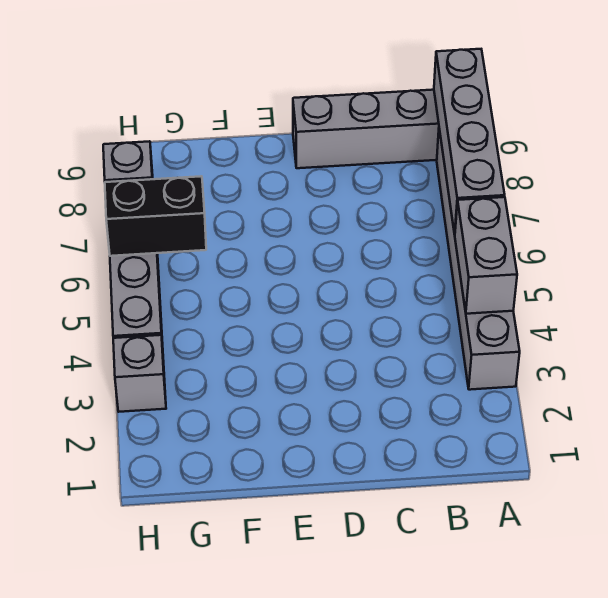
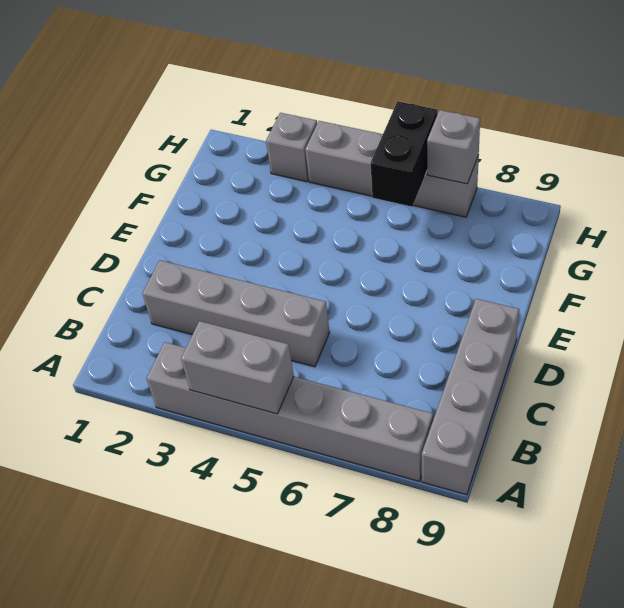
grey 1x4 brick [434,49,505,234] -> grey 1x4 brick moved to [142,260,329,367]

